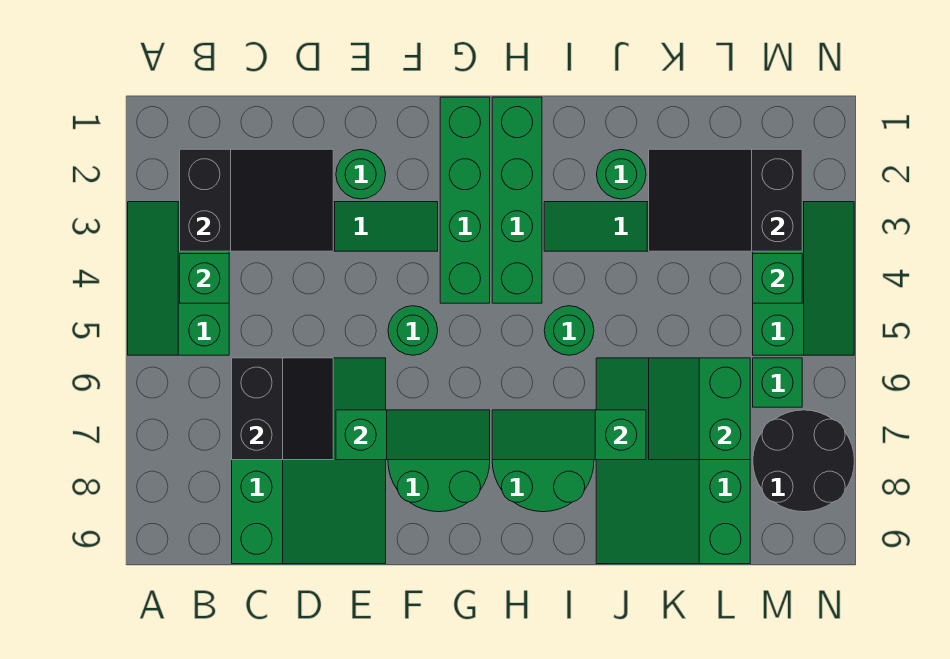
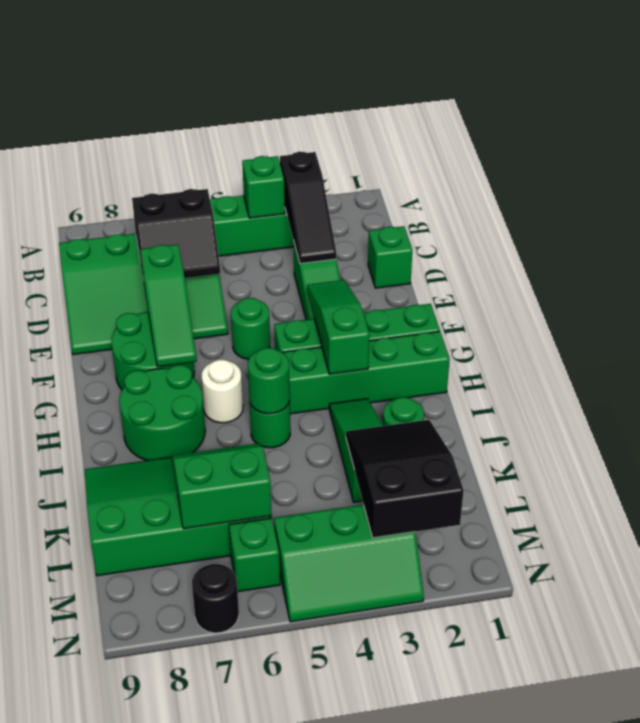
black 2x3 slope [180,149,333,251] -> black 1x3 slope [280,152,336,264]
green 1x1 round brick [336,150,386,199] -> green 1x1 round brick moved to [248,348,290,414]
none -> white 1x1 round brick [202,360,243,423]
green 1x3 slope [492,410,646,460] -> green 1x3 slope moved to [307,280,369,374]
green 1x1 brick [753,254,802,303] -> green 1x1 brick moved to [368,226,412,288]
black 2x2 round brick [753,410,854,512] -> black 1x1 round brick [192,564,239,633]

